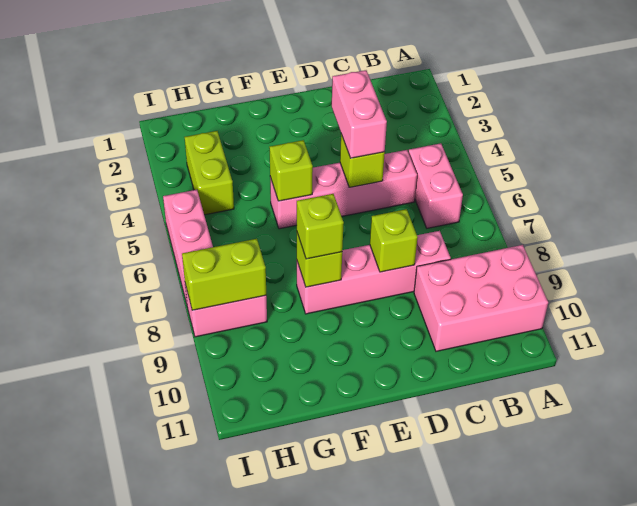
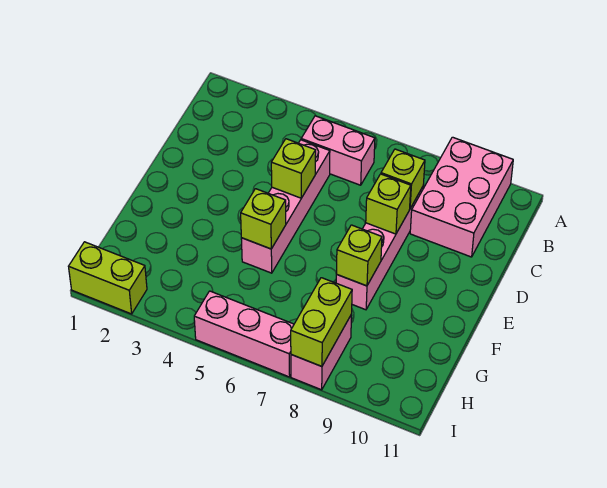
pink 1x2 brick [332,70,387,158] -> none
lime 1x1 brick [297,194,344,259] -> lime 1x1 brick moved to [381,149,425,208]
lime 1x2 brick [185,131,234,215] -> lime 1x2 brick moved to [69,242,147,314]

